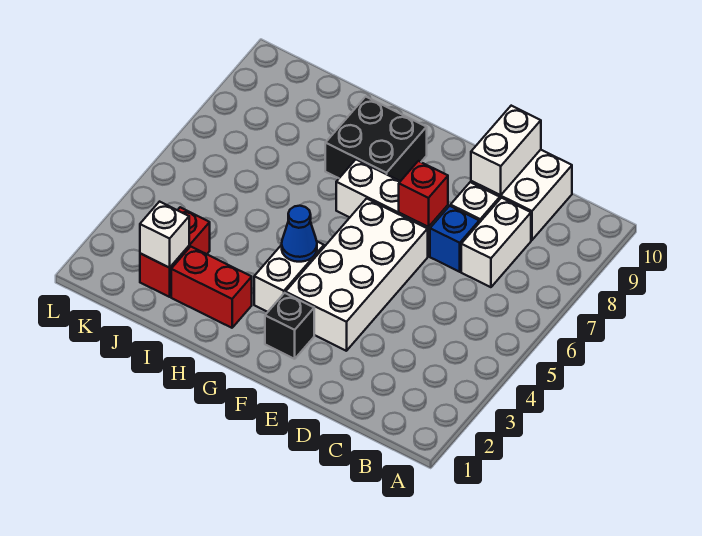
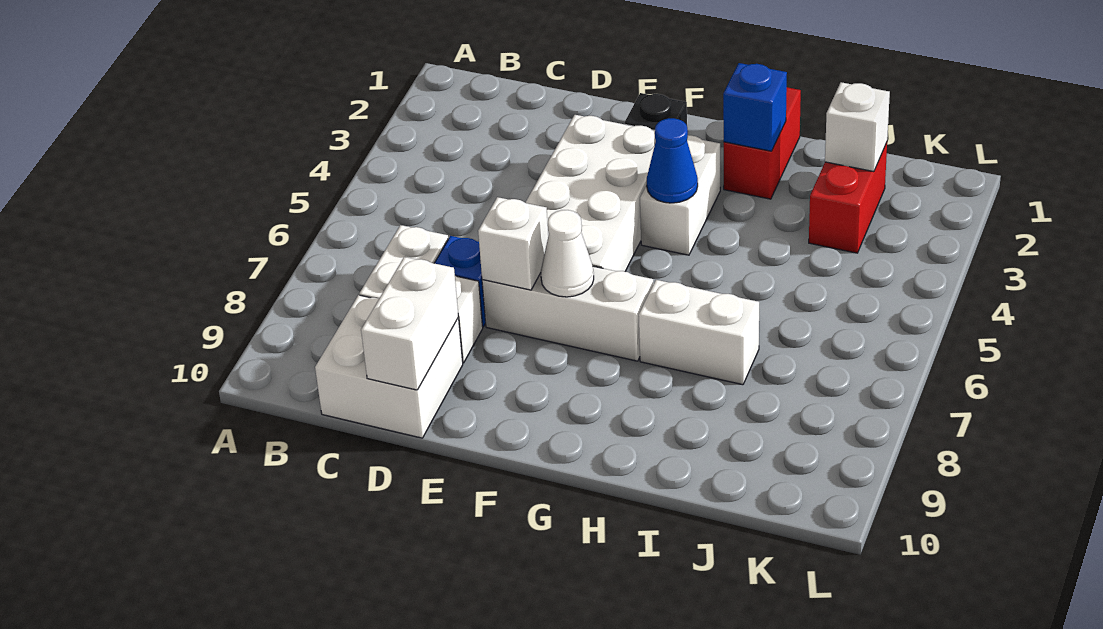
red 1x1 brick [399,161,448,227] -> white 1x1 brick [478,197,548,290]
none -> white 1x1 cone [541,210,594,297]
black 2x2 brick [325,97,427,181] -> none
red 1x2 brick [171,247,252,328] -> red 1x2 brick turned to [724,87,801,199]
none -> blue 1x1 brick [723,63,787,151]
none -> white 1x2 brick [639,280,759,385]

